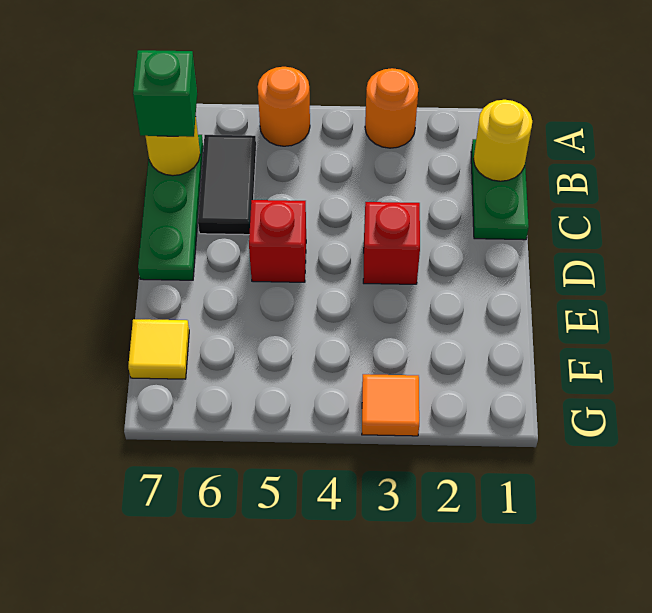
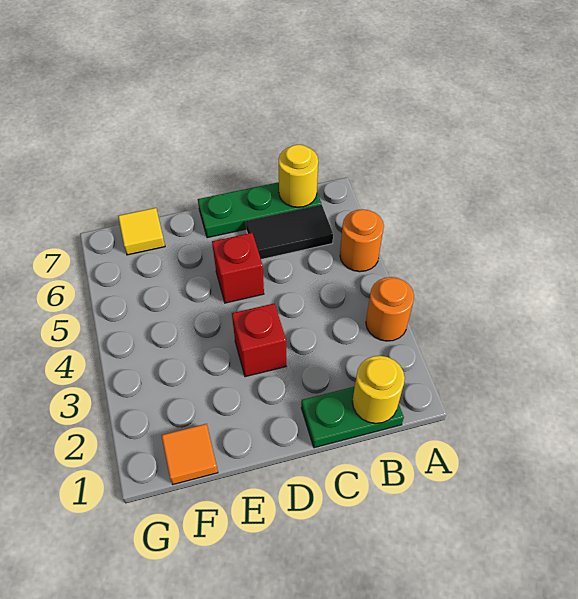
green 1x1 brick [133,50,197,137] -> none
orange 1x1 tile [362,374,419,436] -> orange 1x1 tile moved to [162,424,218,484]

